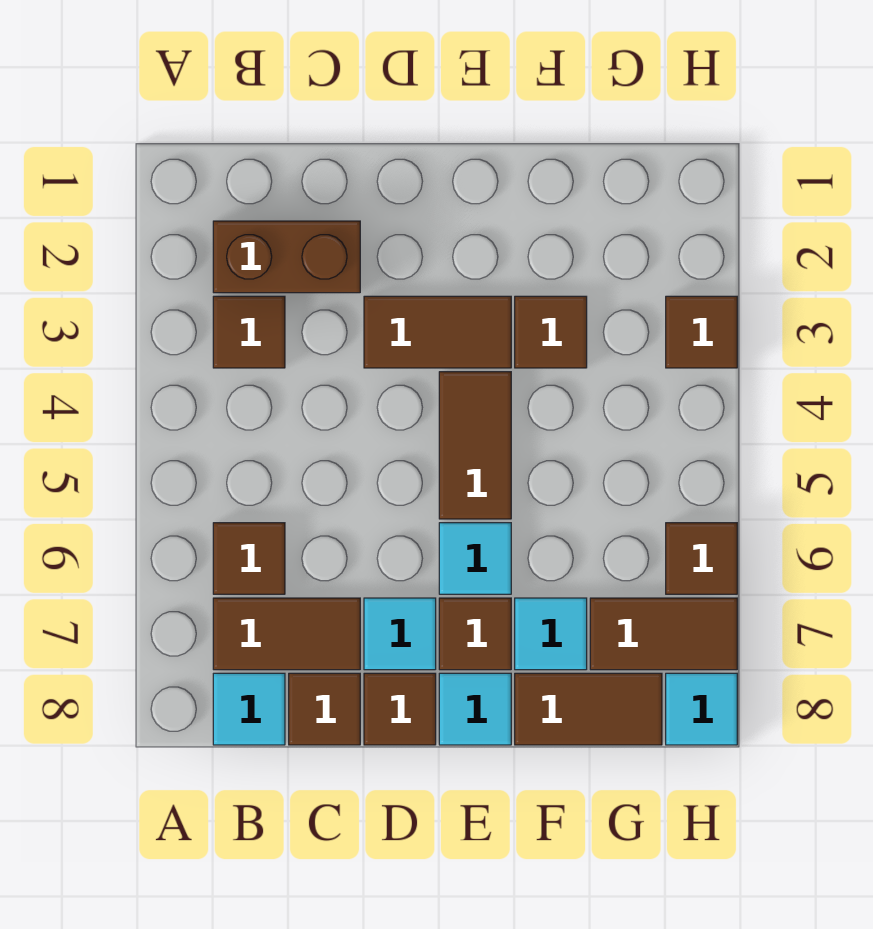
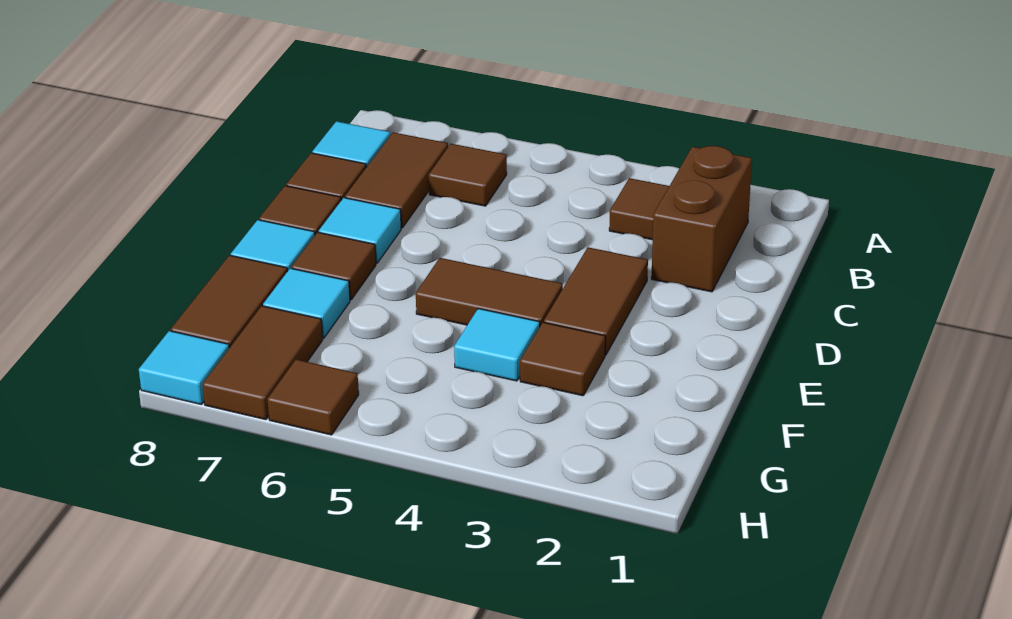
cyan 1x1 tile [439,523,511,594] -> cyan 1x1 tile moved to [454,309,540,381]
brown 1x1 tile [666,296,737,368] -> none

